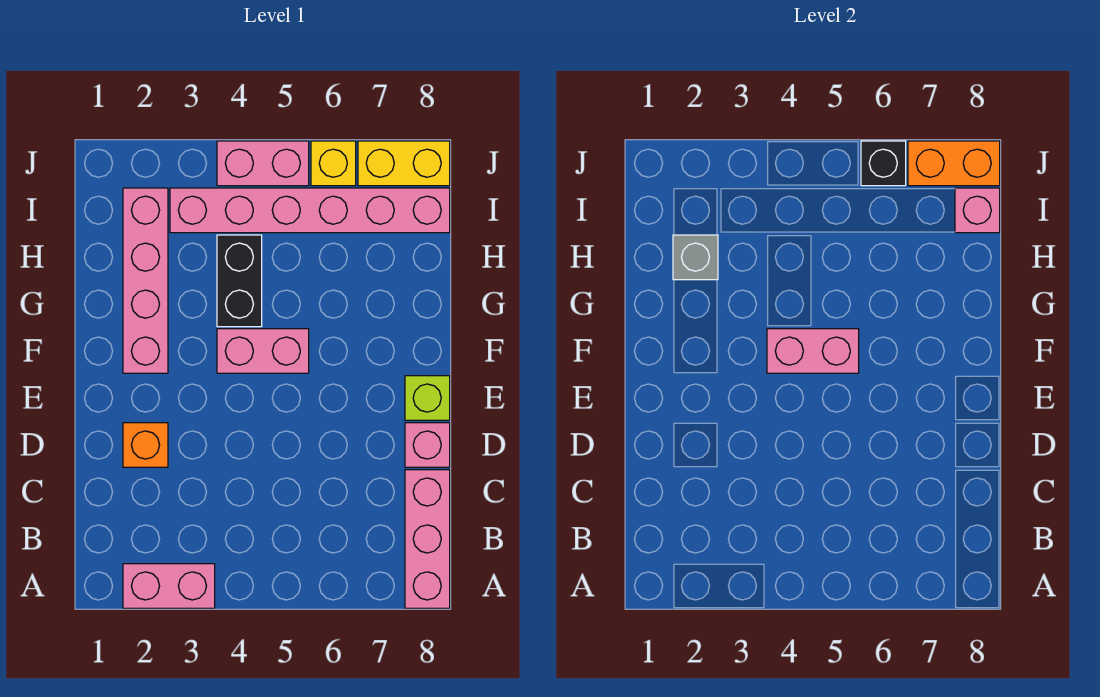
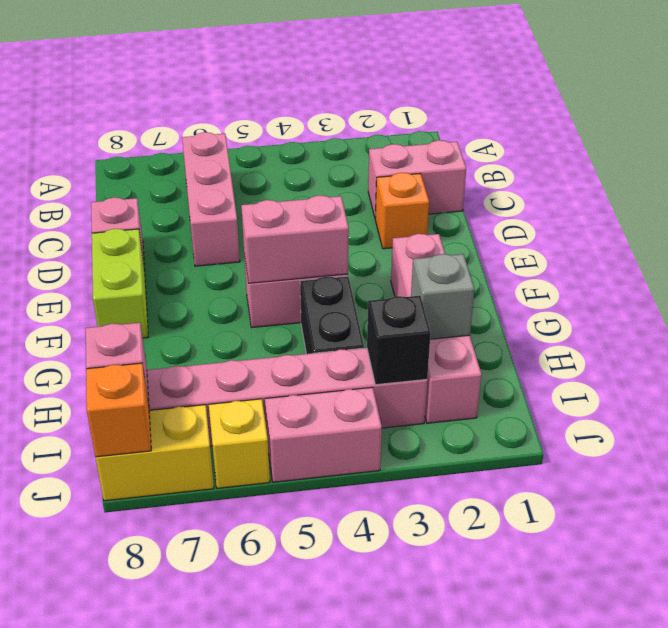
pink 1x2 brick [123,564,215,608] -> pink 1x2 brick moved to [368,140,466,217]
pink 1x3 brick [405,470,450,608] -> pink 1x3 brick moved to [182,132,240,266]
lime 1x1 brick [405,376,450,420] -> lime 1x2 brick [92,229,148,338]
black 1x1 brick [861,141,906,186] -> black 1x1 brick moved to [367,296,431,385]
orange 1x2 brick [908,141,1000,186] -> orange 1x1 brick [86,363,151,457]

